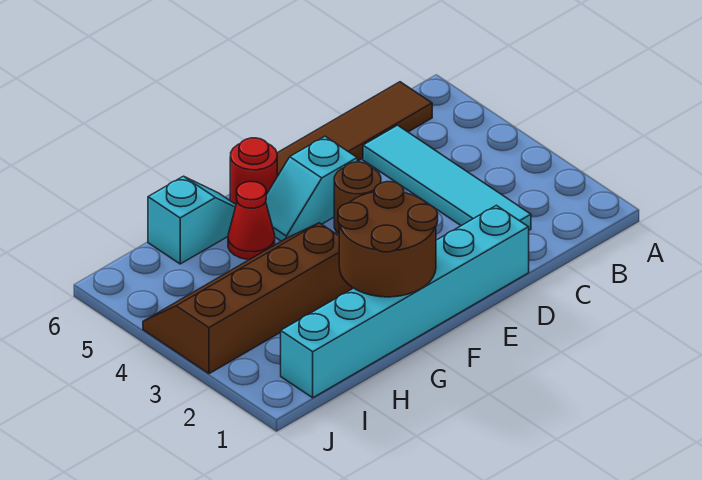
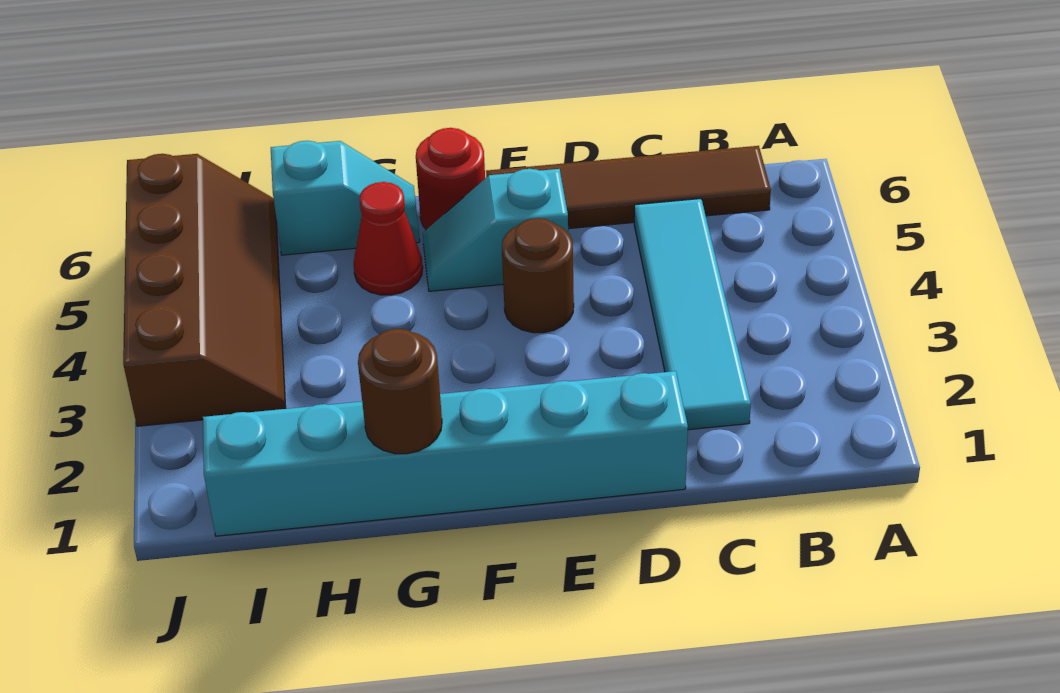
brown 2x2 round brick [338,182,438,297] -> brown 1x1 round brick [358,329,442,454]
brown 2x4 slope [143,223,352,374] -> brown 2x4 slope turned to [123,154,286,426]

